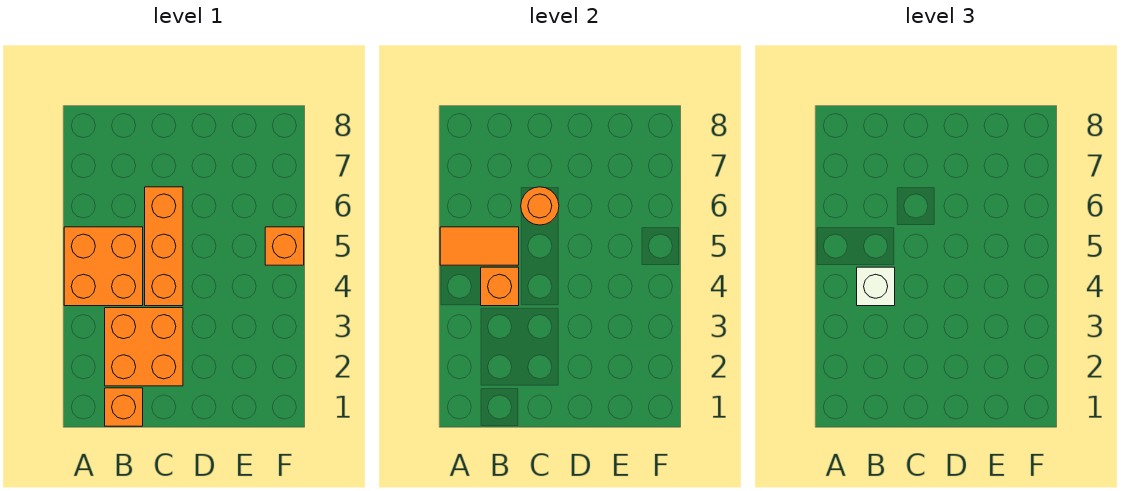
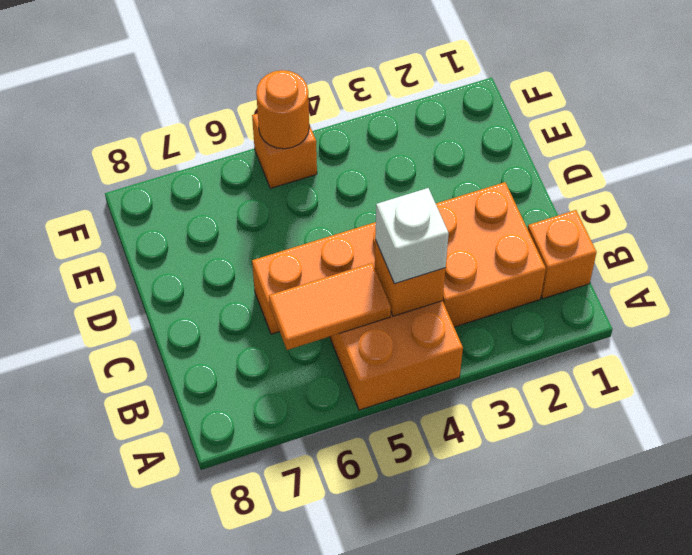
orange 1x2 tile [440,227,519,265] -> orange 1x2 tile turned to [269,263,391,350]
orange 1x1 round brick [521,187,559,225] -> orange 1x1 round brick moved to [256,70,309,149]

